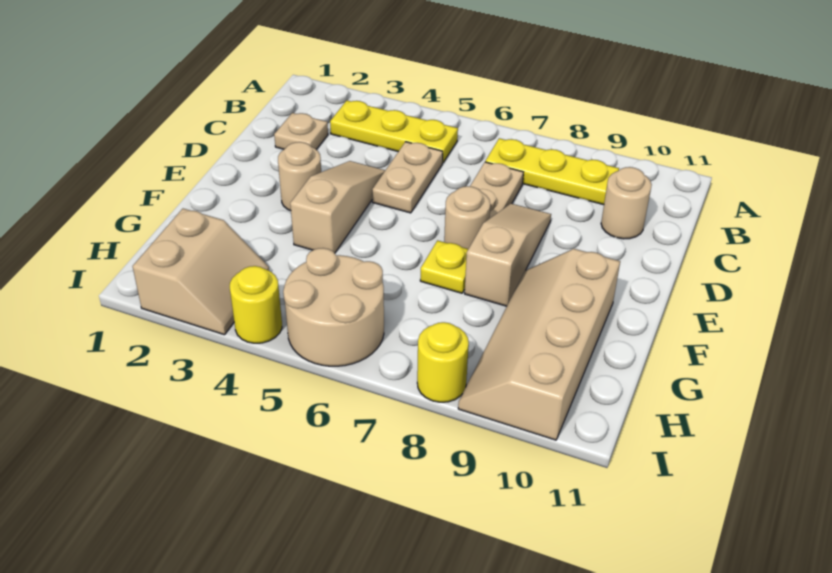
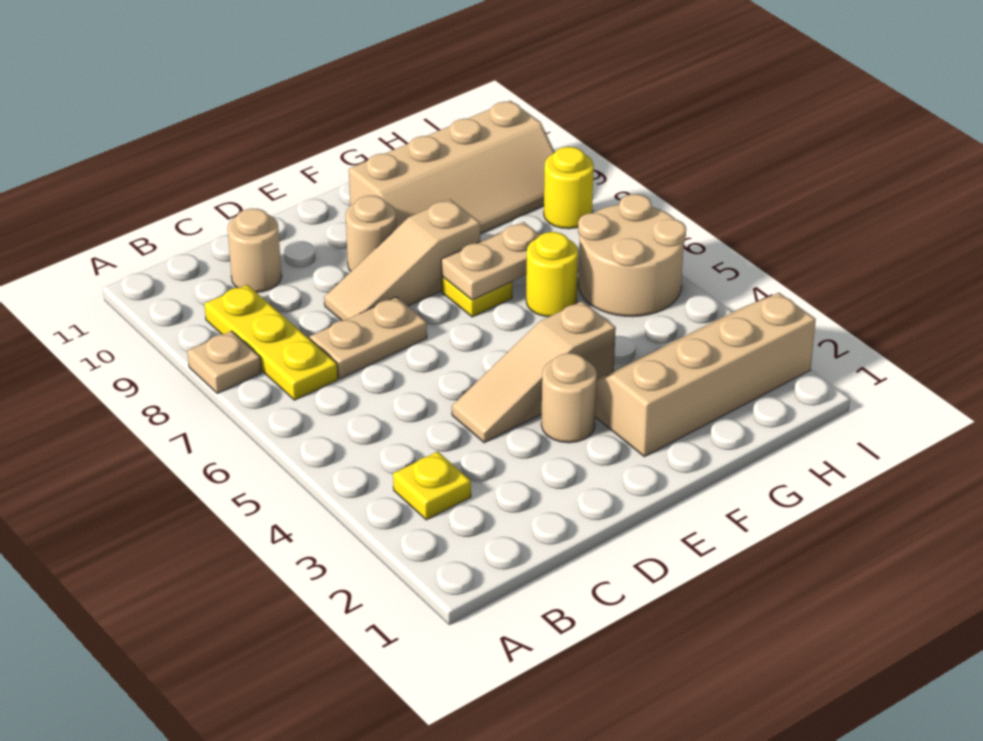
yellow 1x3 plate [330,100,458,163] -> yellow 1x1 plate [393,451,471,520]
tan 1x1 plate [274,113,328,150] -> tan 1x1 plate moved to [188,331,261,393]
tan 1x2 plate [372,142,443,213] -> tan 1x2 plate moved to [441,222,540,300]
tan 1x1 round brick [444,186,490,249] -> tan 1x1 round brick moved to [346,196,396,271]
tan 2x2 slope [133,209,269,335] -> tan 2x4 slope [595,293,816,457]
yellow 1x1 round brick [230,266,282,343] -> yellow 1x1 round brick moved to [526,232,578,317]

